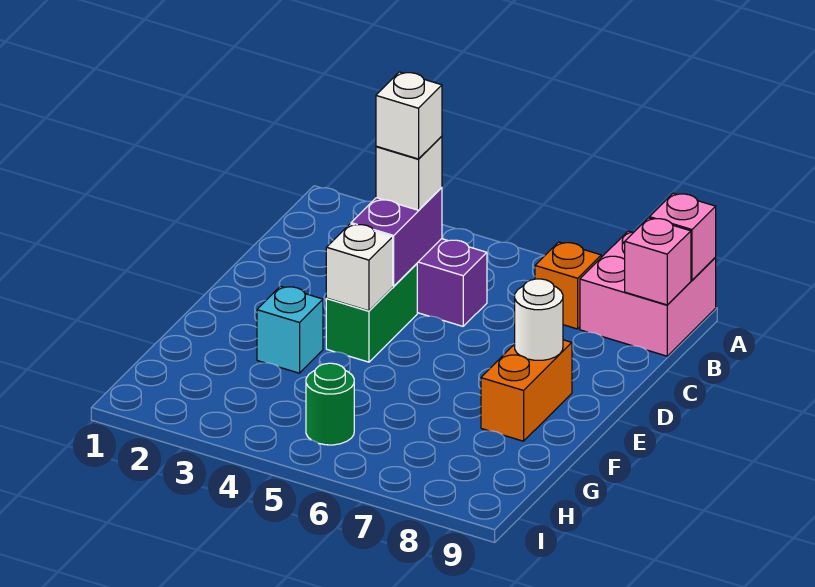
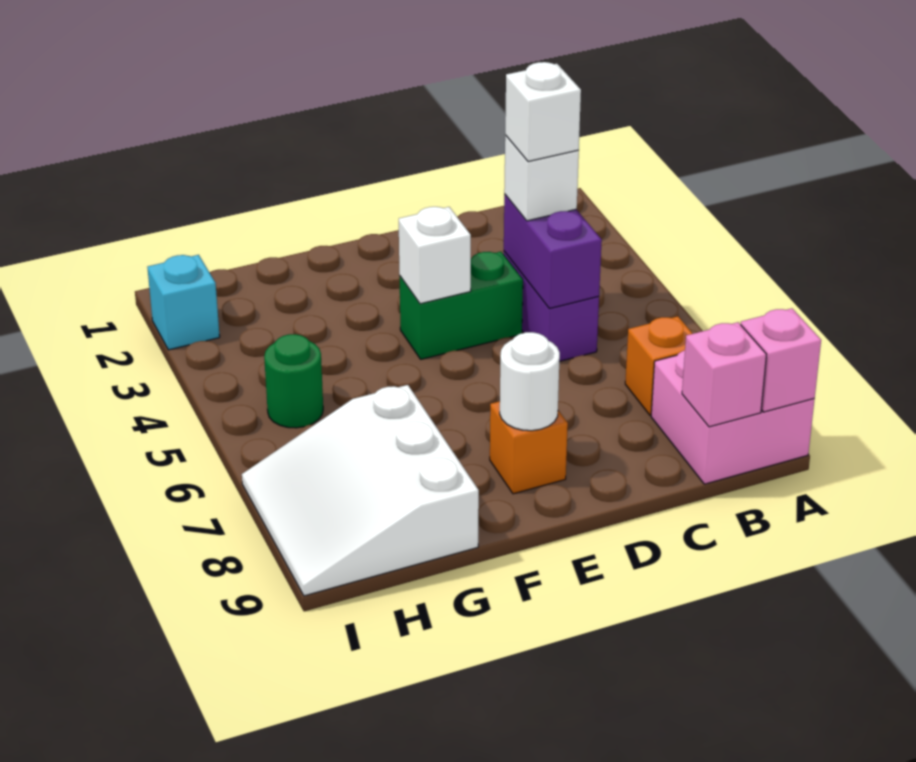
purple 1x2 brick [351,188,442,286] -> purple 1x2 brick turned to [504,194,602,309]
orange 1x2 brick [481,340,572,441] -> orange 1x1 brick [490,401,568,494]
cyan 1x1 brick [257,286,323,373] -> cyan 1x1 brick moved to [147,255,220,350]
none -> white 3x3 slope [242,385,479,596]

